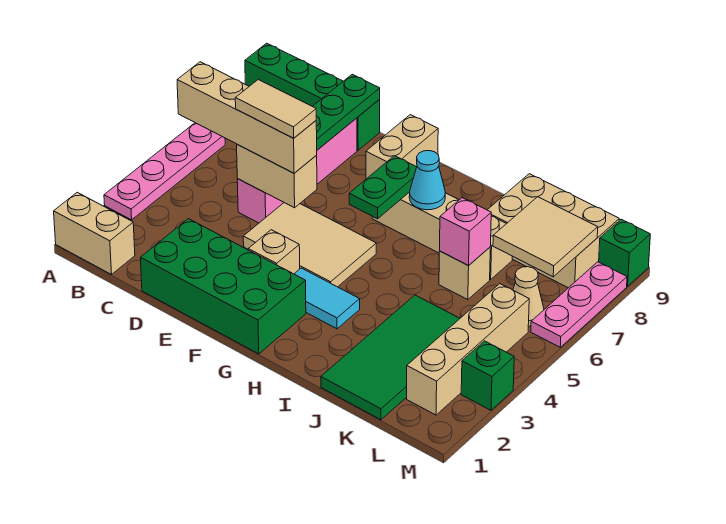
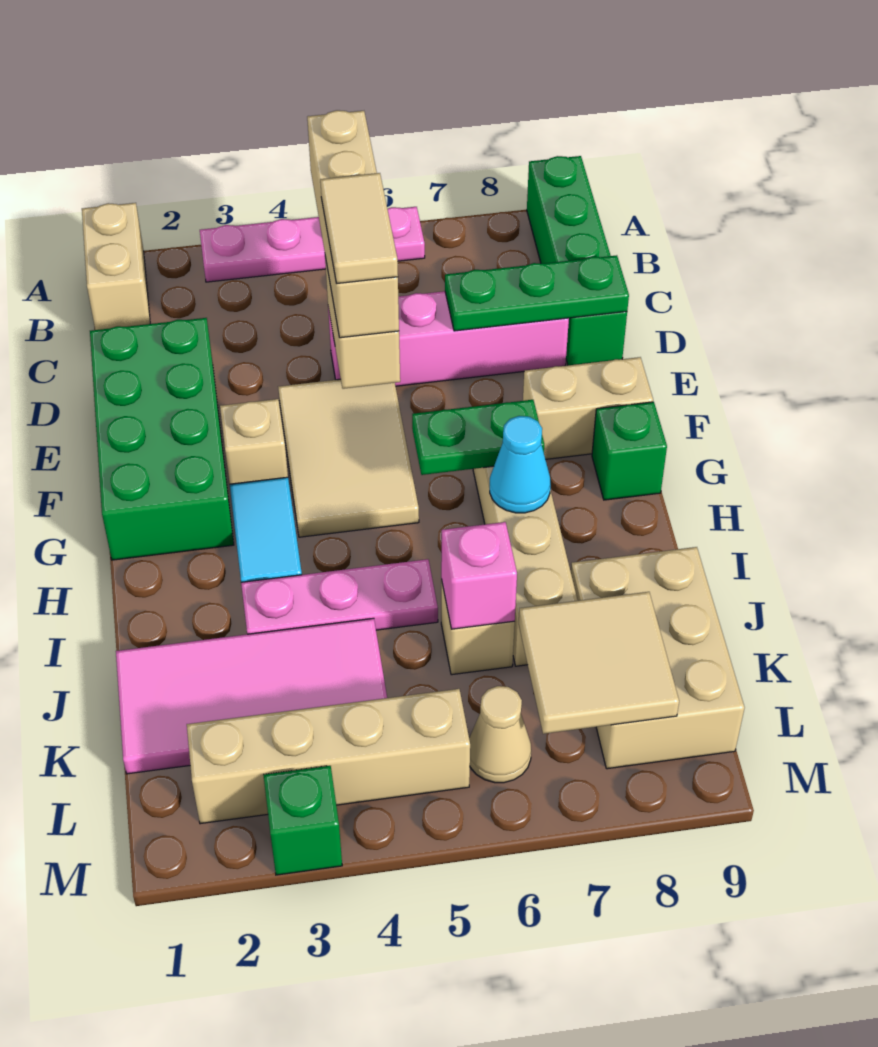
green 2x4 tile [321,295,460,420] -> pink 2x4 tile [116,618,387,774]
pink 1x3 plate [531,262,627,347] -> pink 1x3 plate moved to [241,559,438,634]
green 1x1 brick [599,219,650,286] -> green 1x1 brick moved to [592,402,667,500]

